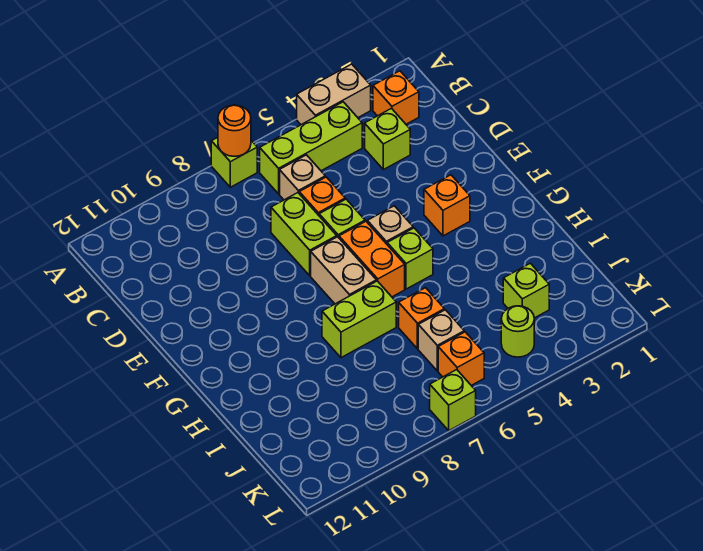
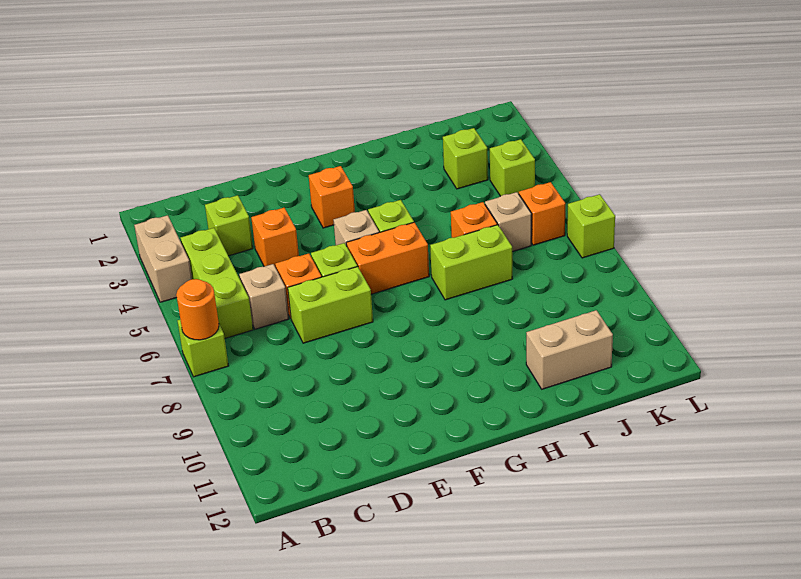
orange 1x1 brick [373,71,419,124] -> orange 1x1 brick moved to [251,208,299,268]
tan 1x2 brick [311,237,376,304] -> tan 1x2 brick moved to [526,310,613,389]
lime 1x2 brick [322,281,396,358] -> lime 1x2 brick turned to [430,225,512,300]
lime 1x1 round brick [501,306,534,357] -> lime 1x1 brick [490,139,535,196]

